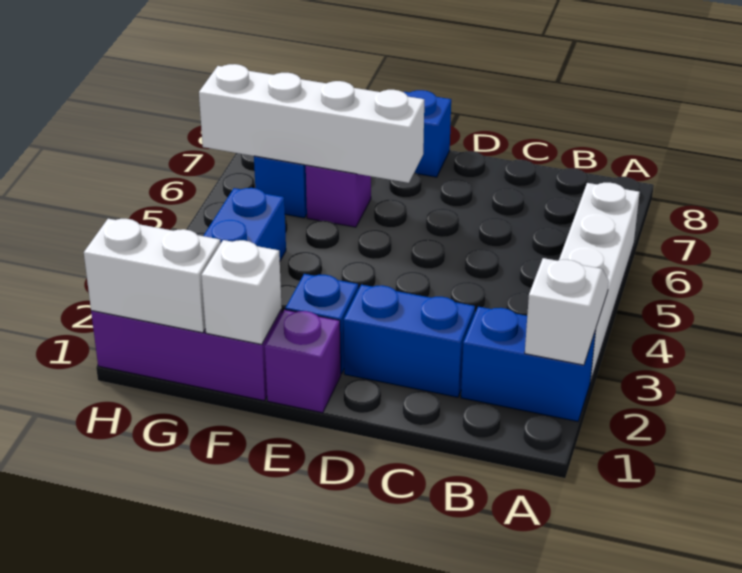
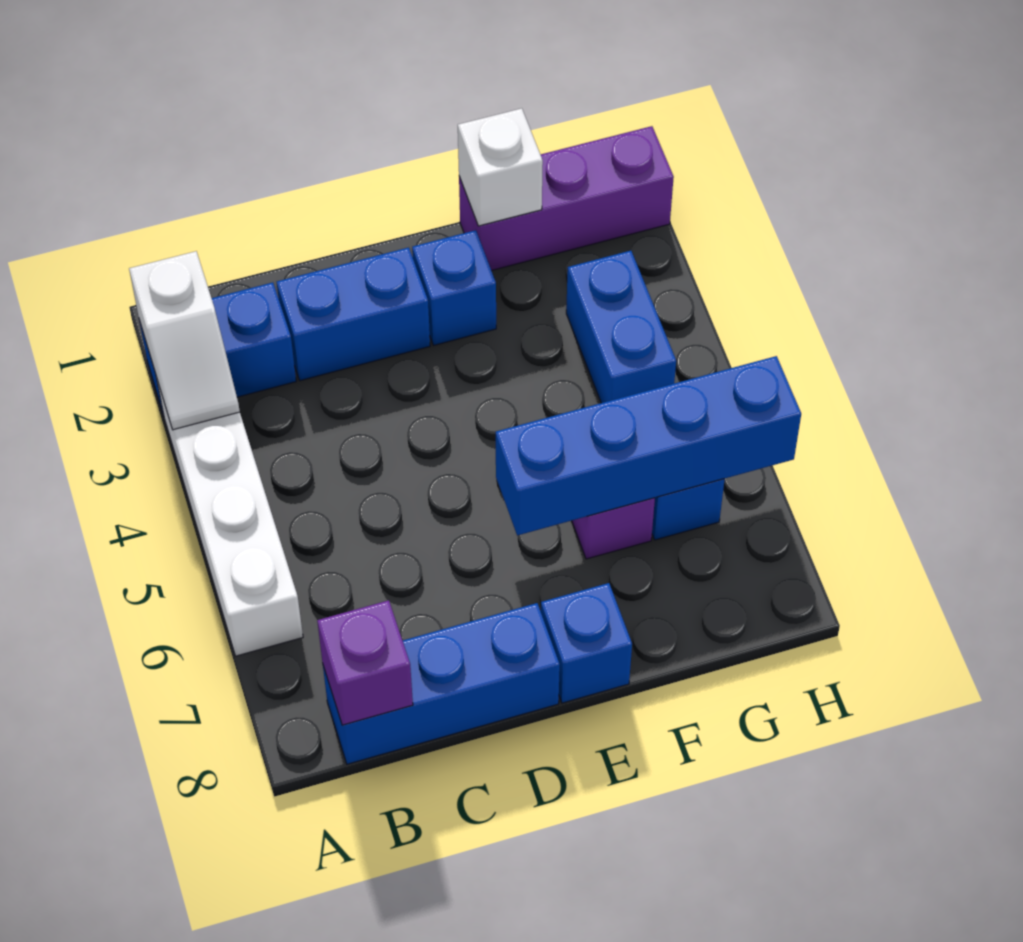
none -> blue 1x3 brick [323,603,560,764]
purple 1x1 brick [265,310,341,413] -> purple 1x1 brick moved to [317,600,413,725]
white 1x4 brick [199,64,424,183] -> blue 1x4 brick [496,356,801,536]
white 1x2 brick [84,219,221,333] -> none

